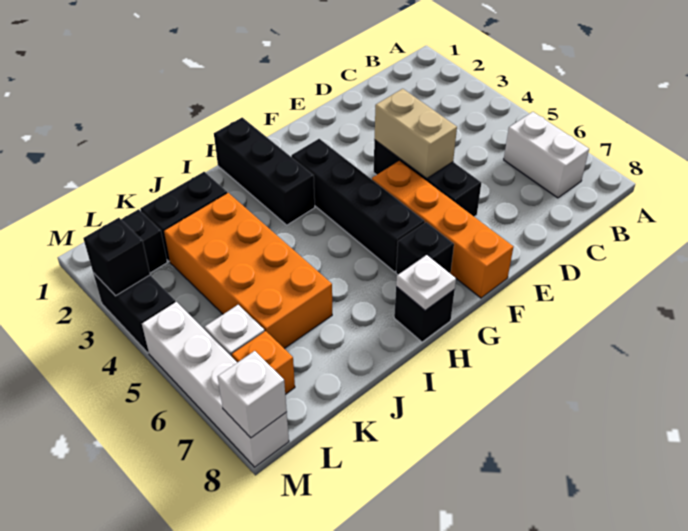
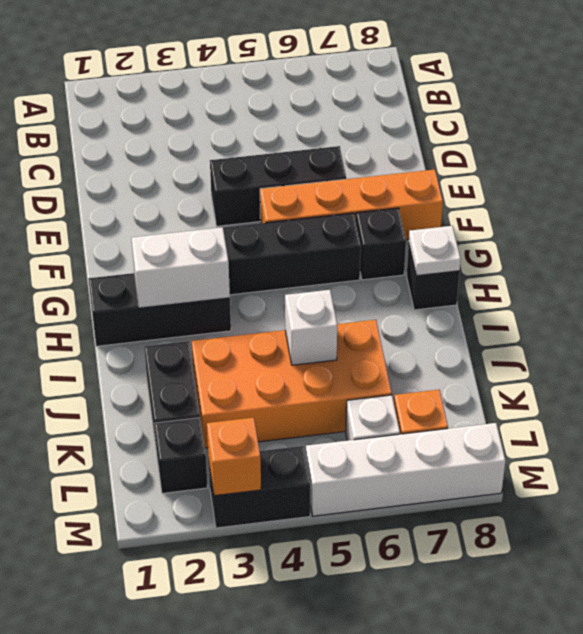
white 1x2 brick [504,112,589,198] -> white 1x2 brick moved to [132,227,230,307]
tan 1x2 brick [374,89,457,179] -> none
black 1x1 brick [83,218,150,296] -> orange 1x1 brick [207,417,261,496]
white 1x1 brick [218,351,287,438] -> white 1x1 brick moved to [285,290,337,365]

